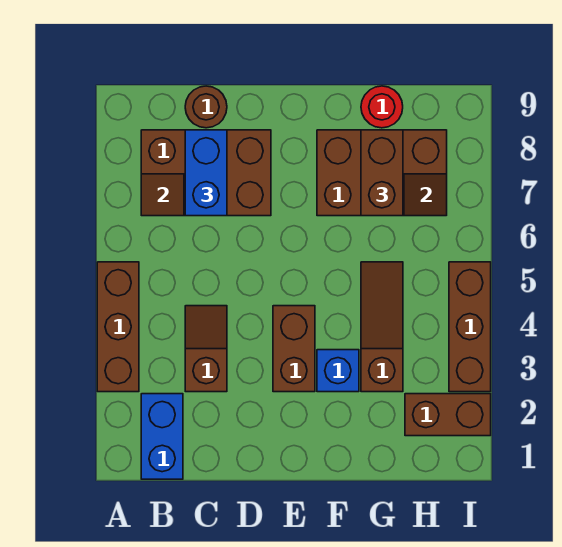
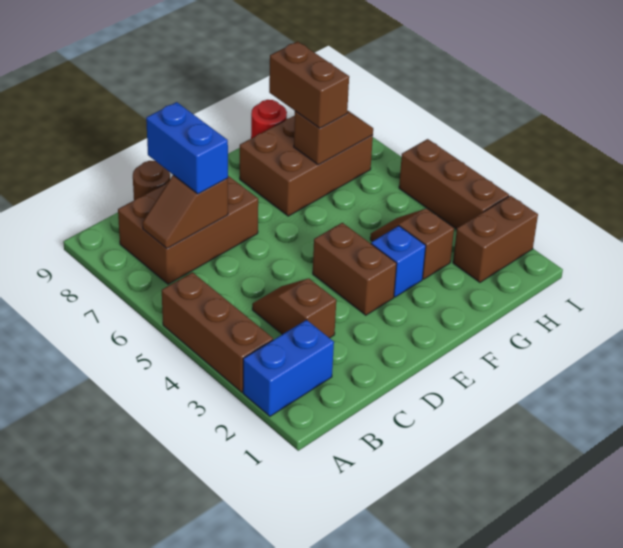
blue 1x2 brick [141,394,183,479] -> blue 1x2 brick turned to [243,320,334,416]
brown 1x3 slope [361,262,403,392] -> brown 1x2 slope [370,208,454,279]

